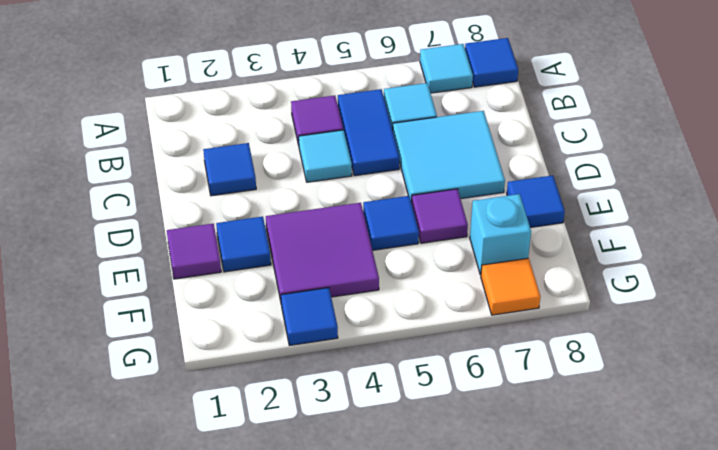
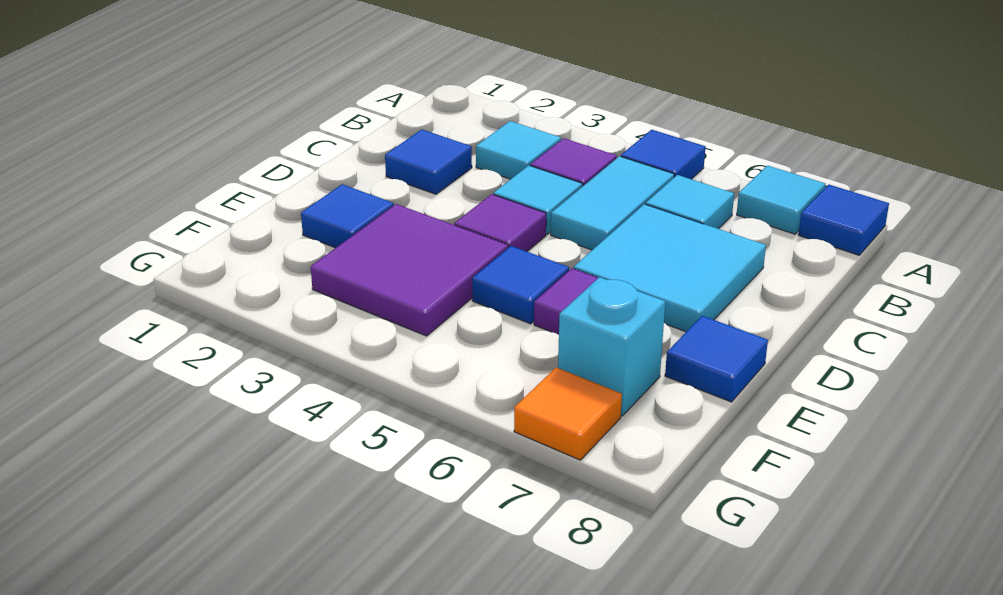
none -> cyan 1x1 tile [476,121,561,179]
blue 1x2 tile [338,89,399,176] -> cyan 1x2 tile [551,156,674,250]
purple 1x1 tile [167,224,221,279] -> purple 1x1 tile moved to [454,194,546,251]
blue 1x1 tile [281,288,338,346] -> blue 1x1 tile moved to [621,130,705,179]

